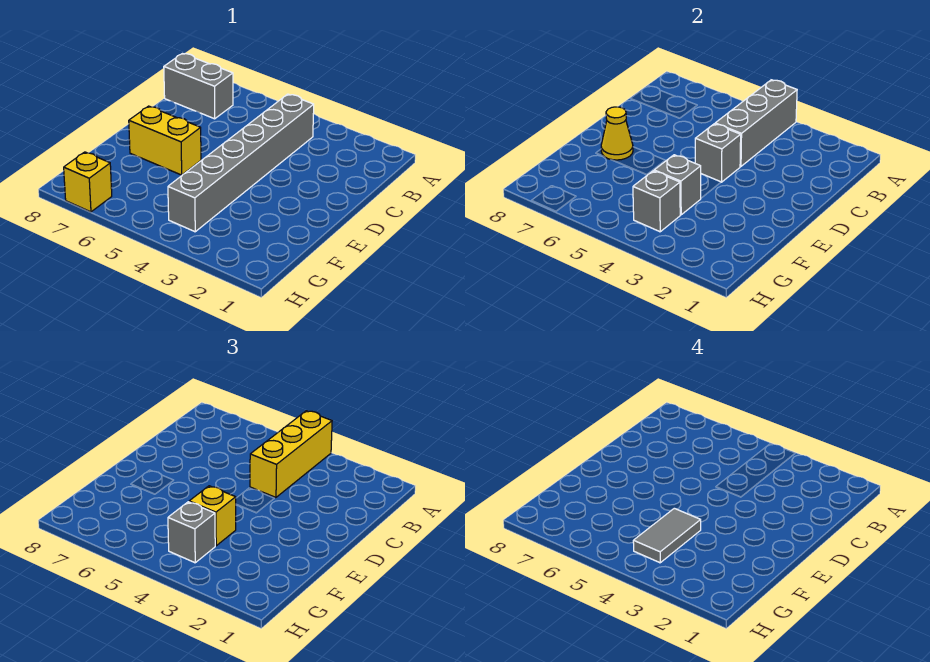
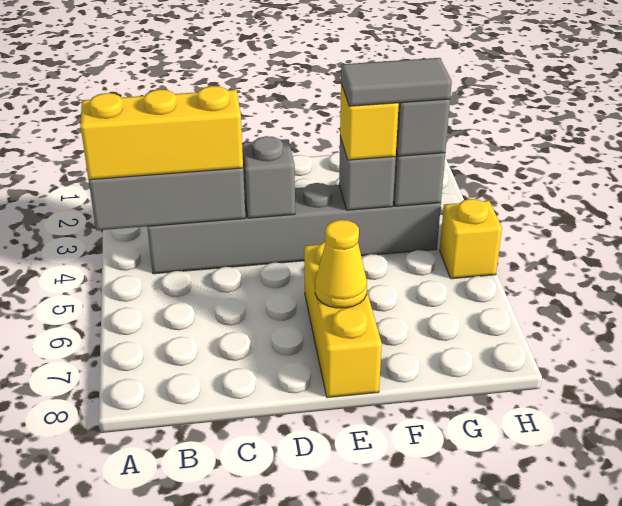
grey 1x2 brick [164,54,233,119] -> none
yellow 1x2 brick [129,106,201,175] -> yellow 1x3 brick [304,242,382,398]
yellow 1x1 brick [64,152,112,212] -> yellow 1x1 brick moved to [440,199,502,279]

